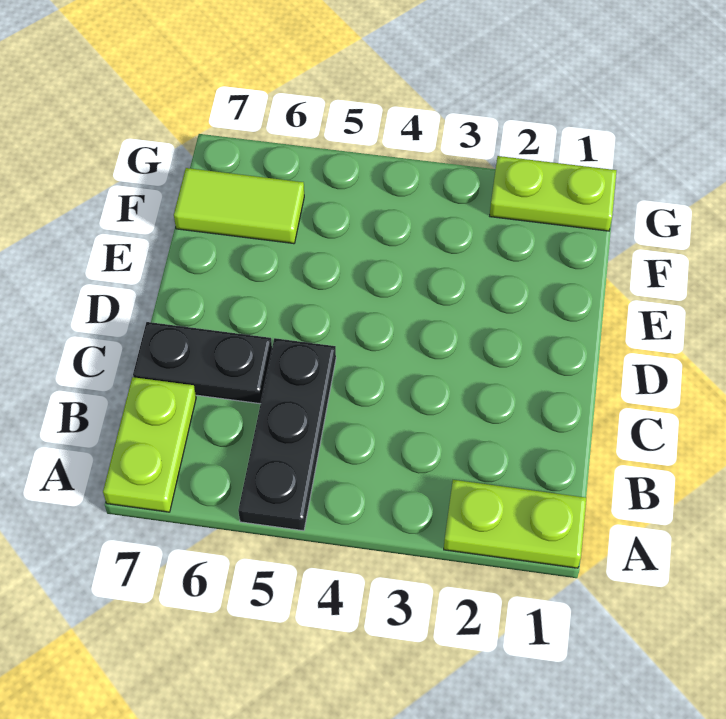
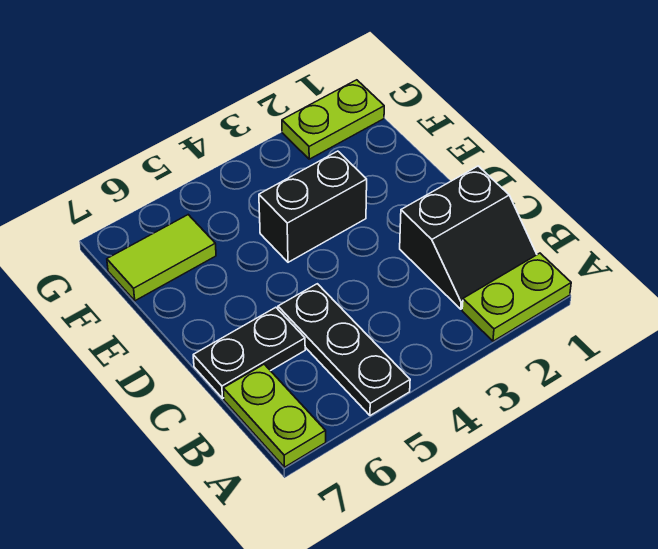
none -> black 2x2 slope [400,166,537,309]
none -> black 1x2 brick [259,151,367,262]

